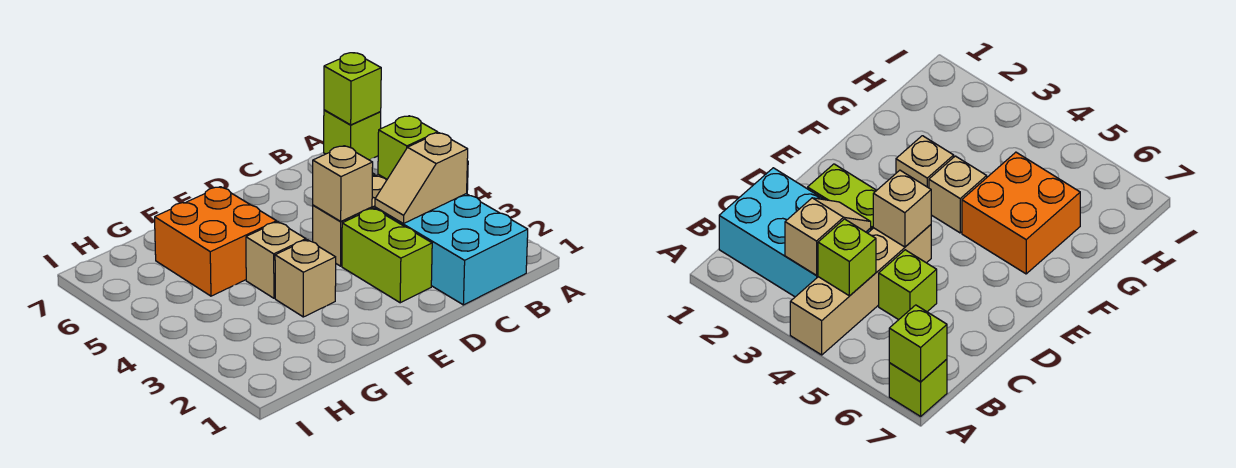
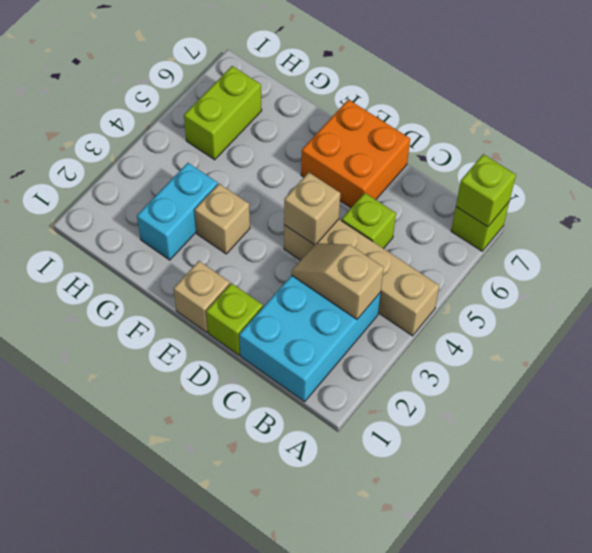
lime 1x1 brick [378,116,438,179] -> lime 1x1 brick moved to [206,283,263,355]
lime 1x2 brick [342,208,432,303] -> lime 1x2 brick moved to [184,66,262,160]
tan 1x1 brick [246,222,306,298] -> tan 1x1 brick moved to [174,261,230,332]
orange 2x2 brick [155,187,277,296] -> orange 2x2 brick moved to [301,100,410,208]
none -> cyan 1x2 brick [137,163,218,260]

